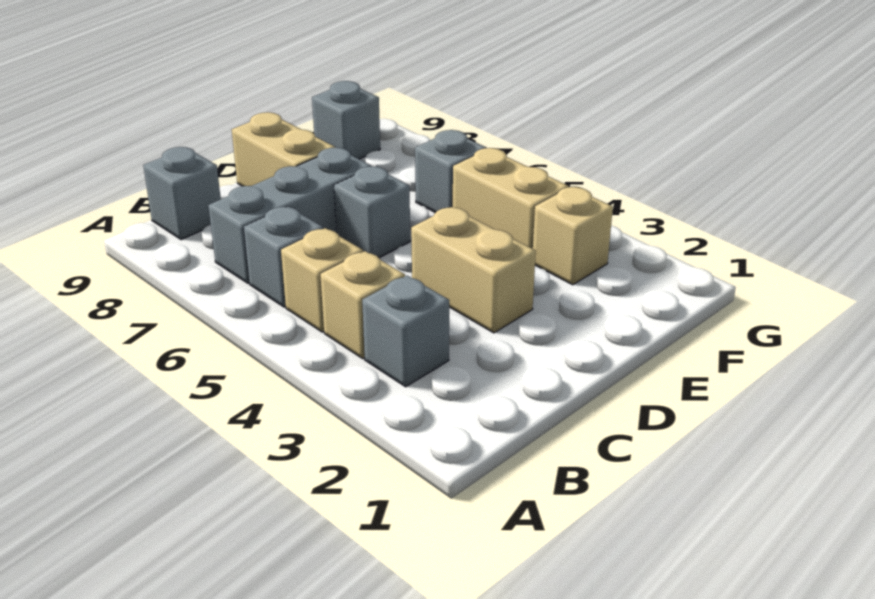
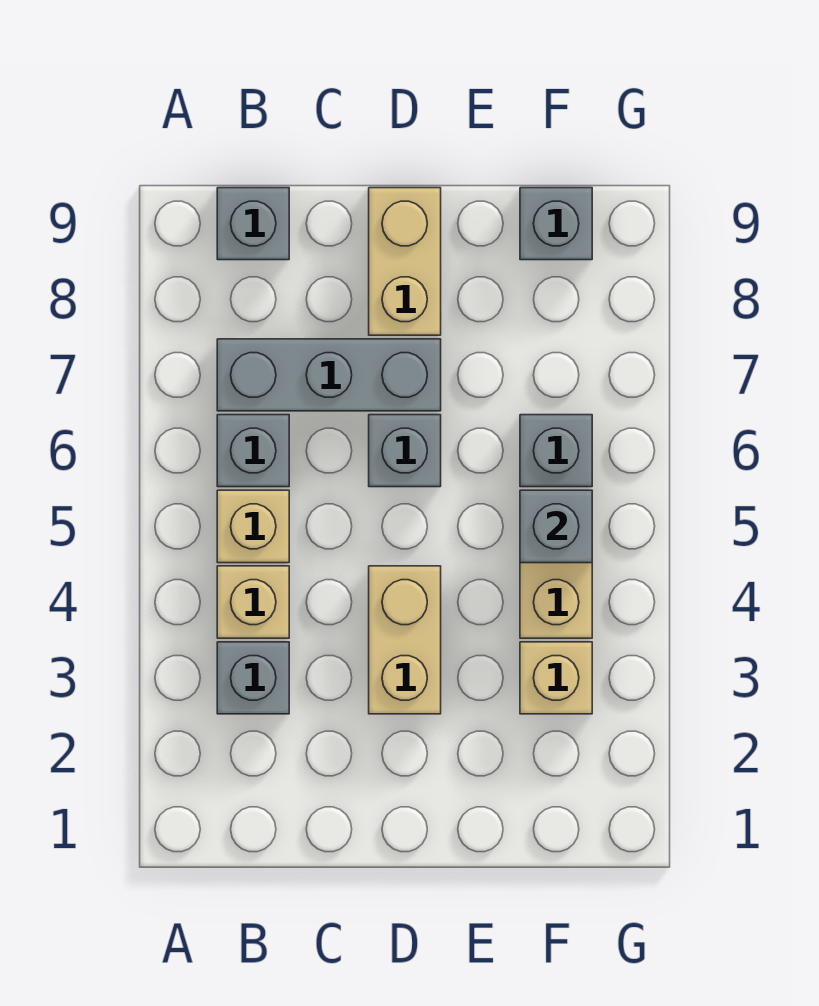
none -> grey 1x1 brick [520,490,592,563]

